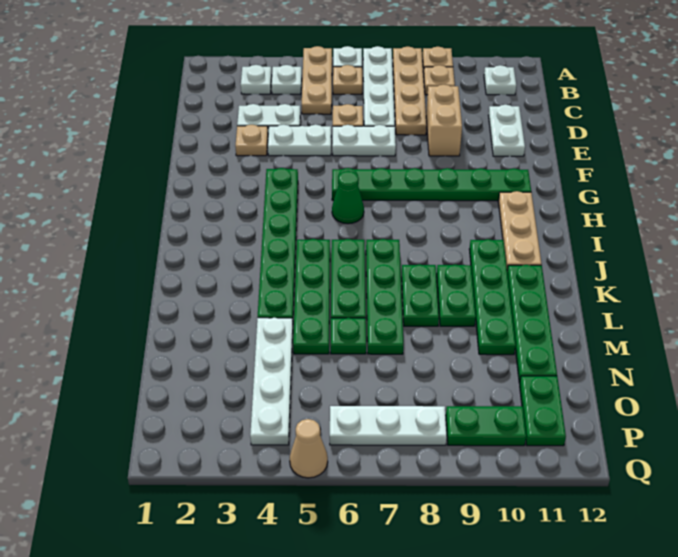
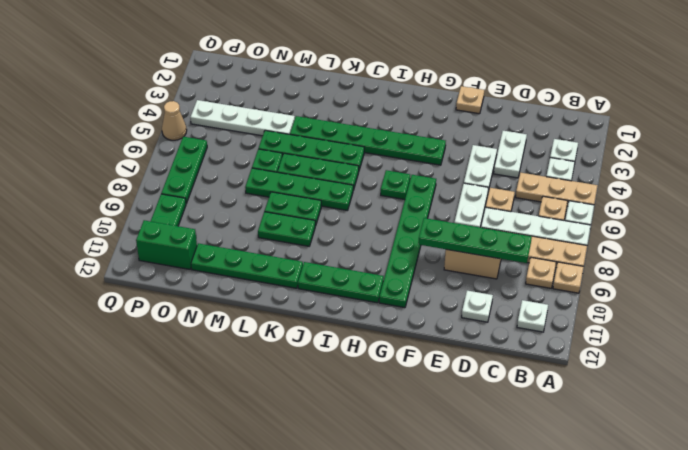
white 1x2 plate [489,105,525,156] -> white 1x1 plate [462,291,493,322]
tan 1x1 plate [235,125,268,156] -> tan 1x1 plate moved to [456,86,484,114]
green 1x1 cone [332,171,364,224] -> green 1x1 plate [381,170,410,200]
tan 1x3 plate [498,191,542,269] -> green 1x3 plate [298,262,384,303]
green 1x4 plate [469,239,516,355] -> green 1x4 plate moved to [418,218,532,263]
green 1x2 plate [520,376,566,446] -> green 1x2 brick [136,220,197,269]
white 1x3 plate [330,406,447,445] -> green 1x3 plate [161,137,207,204]

